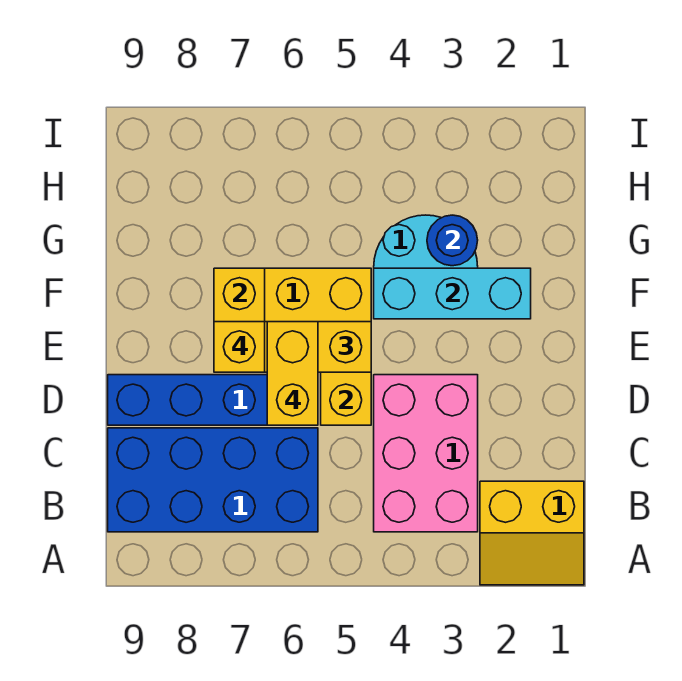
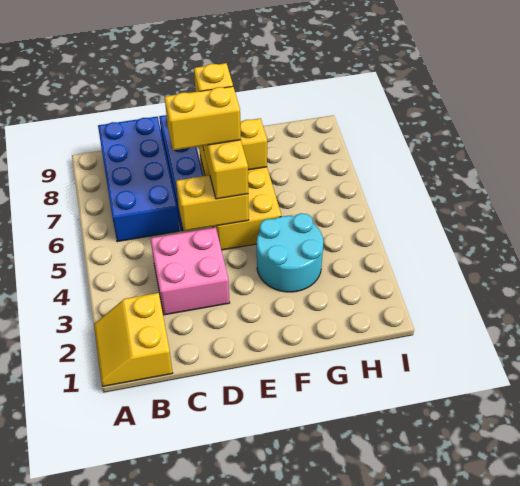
pink 2x3 brick [374,375,478,532] -> pink 2x2 brick [151,227,230,315]
cyan 1x3 brick [374,268,531,319] -> none
blue 1x1 round brick [427,215,478,266] -> none

